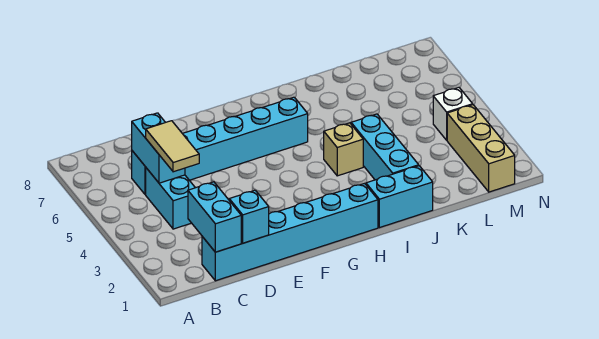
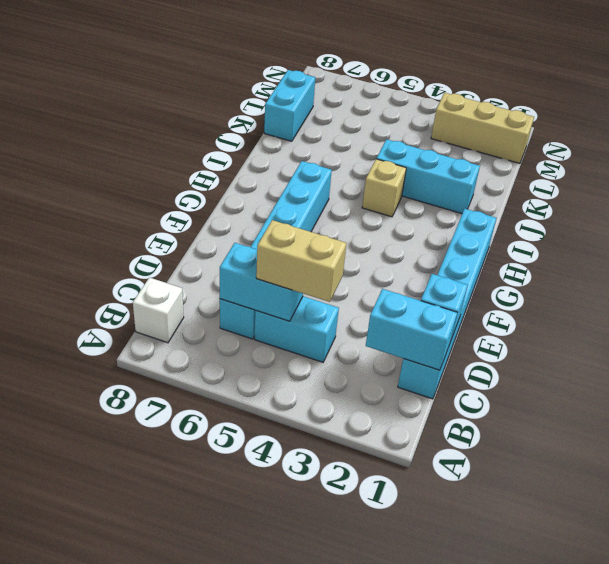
tan 1x2 tile [146,121,199,172] -> tan 1x2 brick [256,220,346,302]
cyan 1x2 brick [366,166,433,228] -> cyan 1x2 brick moved to [264,70,315,141]
white 1x1 brick [433,88,473,140] -> white 1x1 brick moved to [133,278,184,343]

